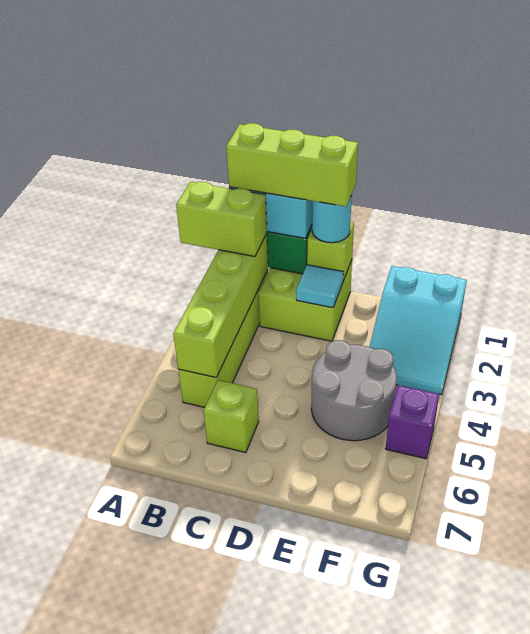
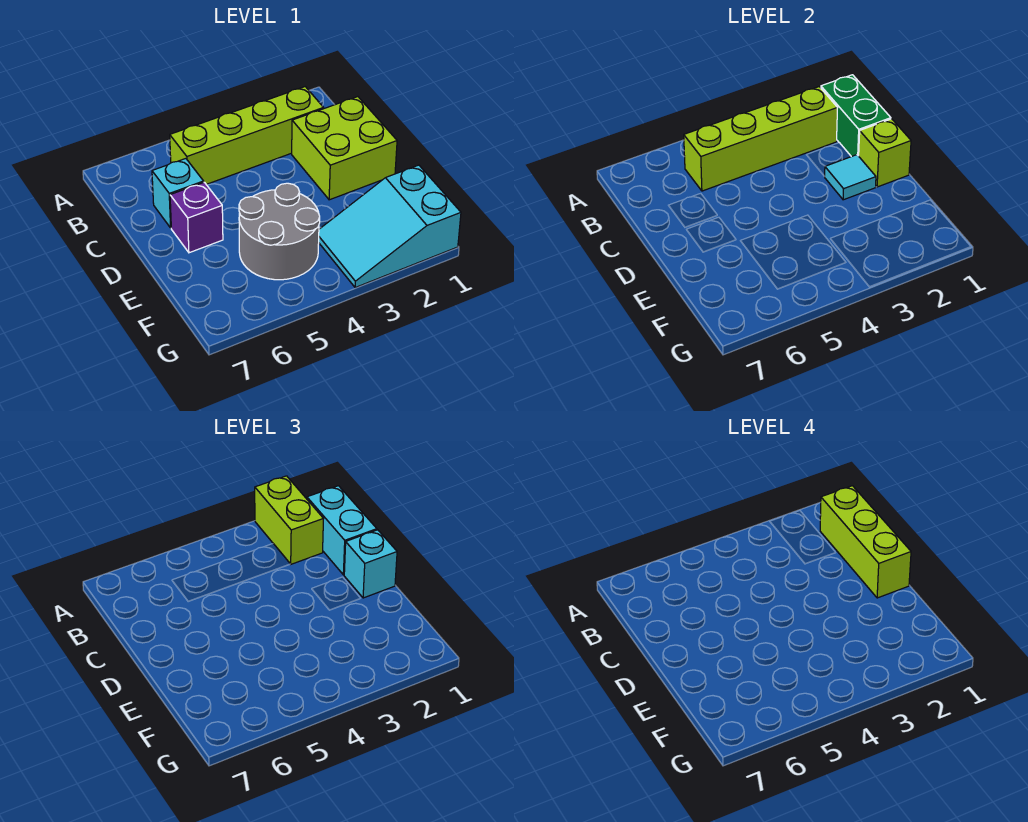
lime 1x1 brick [204,380,259,453] -> cyan 1x1 brick [152,159,204,228]
cyan 1x1 round brick [312,195,352,243] -> cyan 1x1 brick [344,530,397,598]
purple 1x1 brick [386,385,439,459] -> purple 1x1 brick moved to [170,182,223,253]

